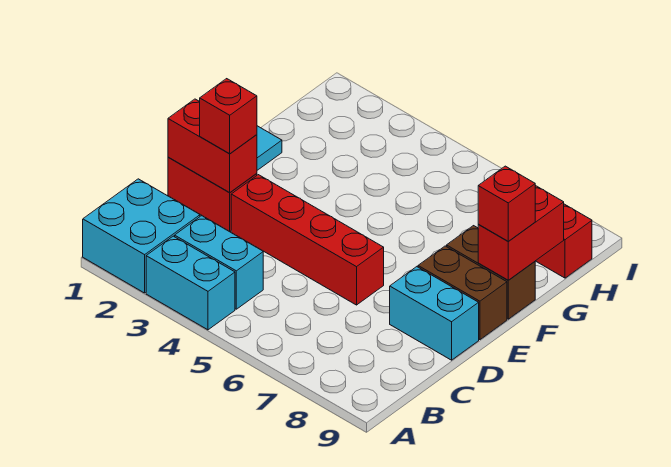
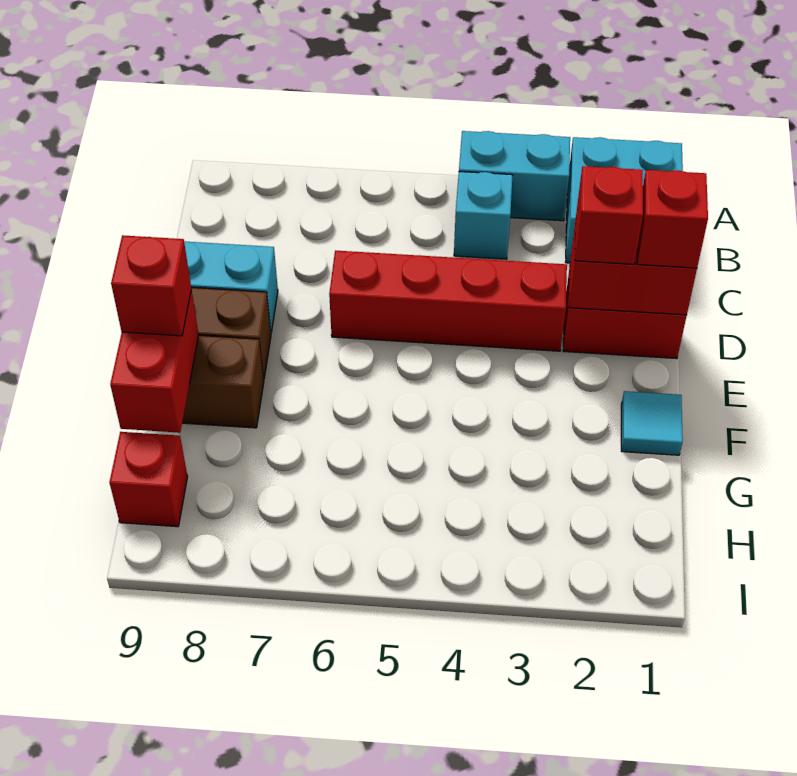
cyan 1x2 brick [175,216,263,309] -> cyan 1x1 brick [454,172,513,259]
none -> red 1x1 brick [637,170,708,268]

